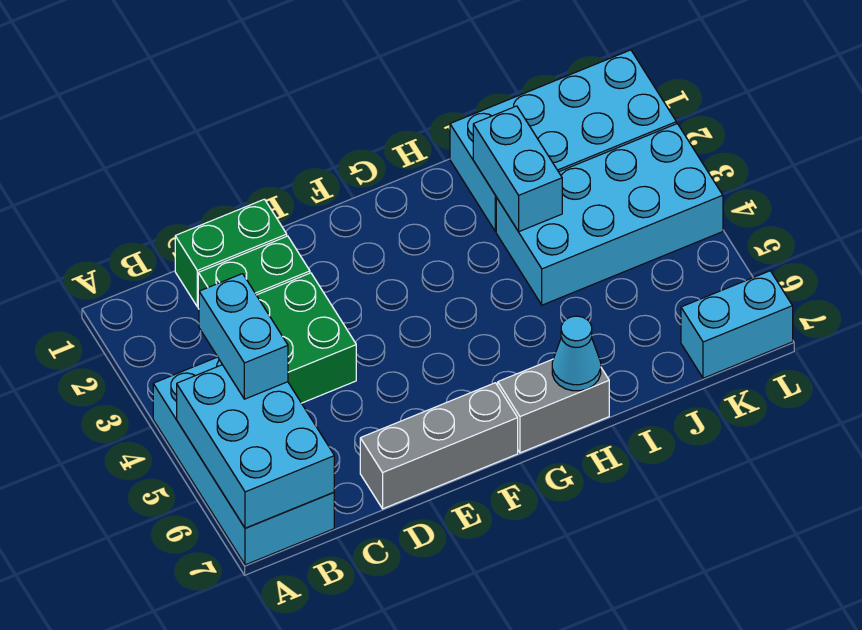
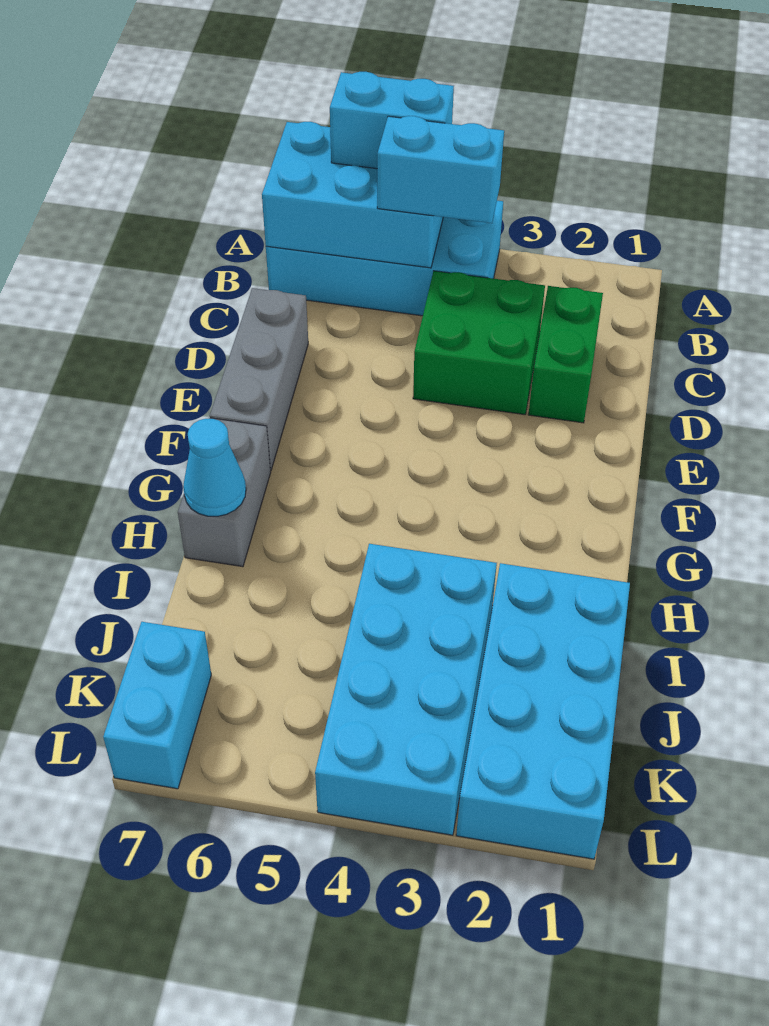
green 1x2 brick [175,199,287,307] -> none
cyan 1x2 brick [473,106,562,232] -> cyan 1x2 brick moved to [330,72,454,169]

